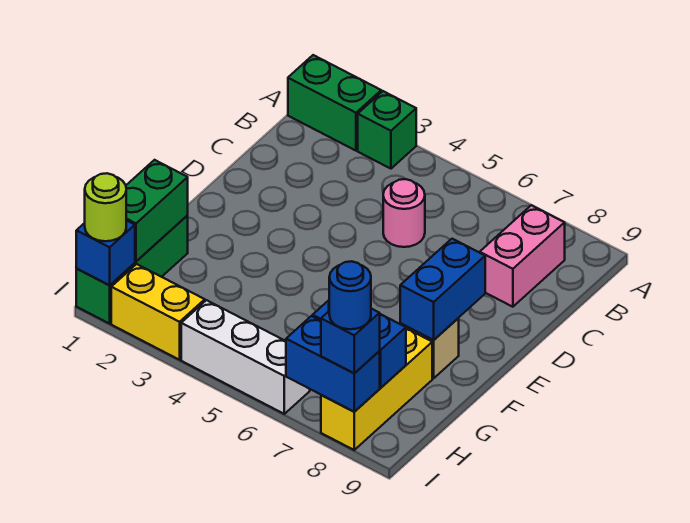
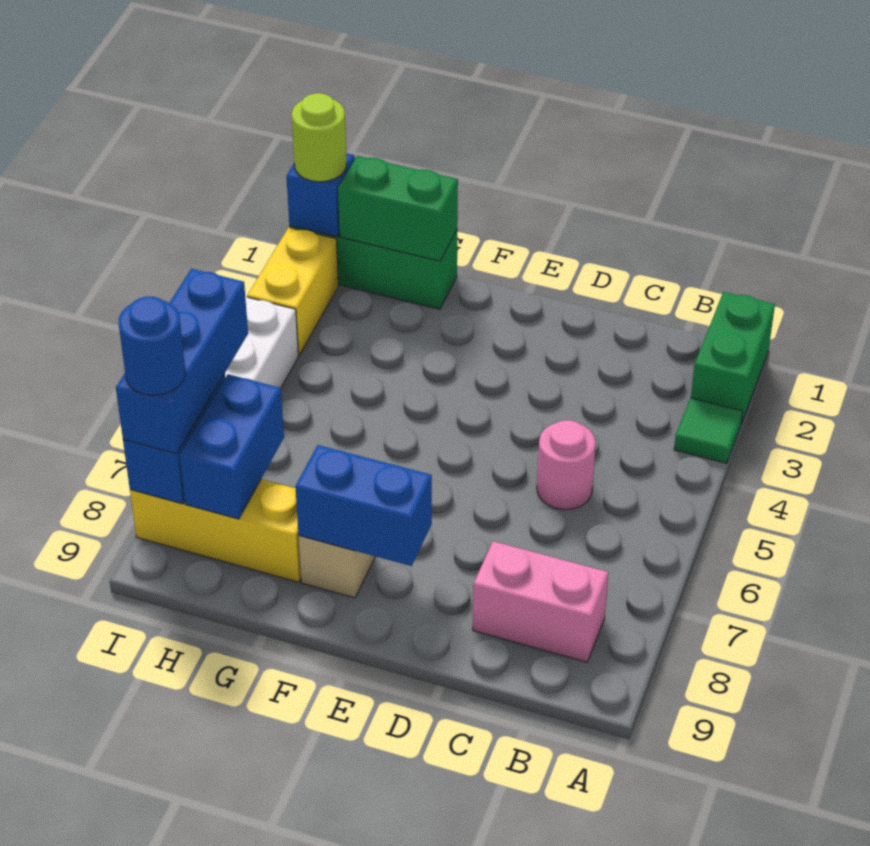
green 1x1 brick [358,91,416,169] -> green 1x1 tile [674,398,743,463]
blue 1x1 brick [321,309,380,373] -> blue 1x3 brick [116,269,248,454]

